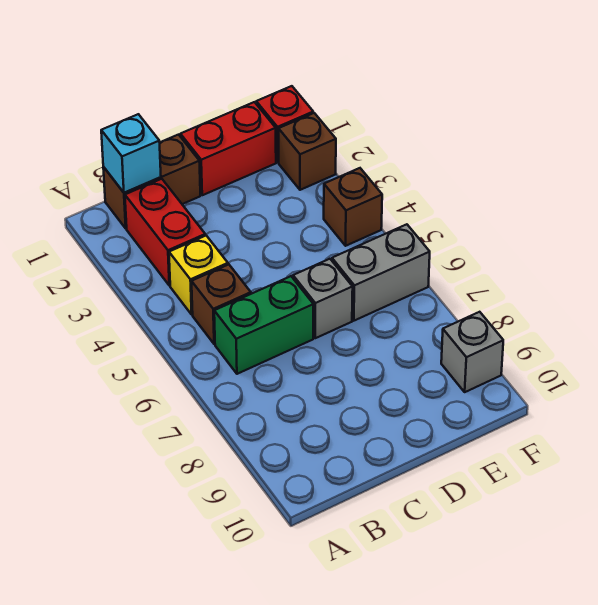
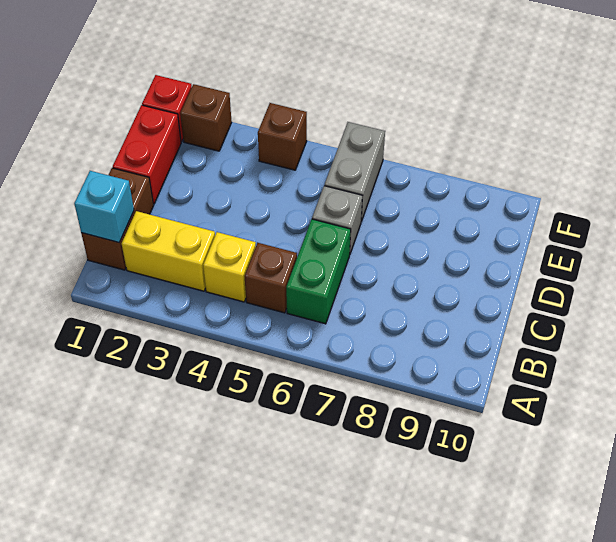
red 1x2 brick [125,179,205,286] -> yellow 1x2 brick [122,211,215,291]
grey 1x1 brick [441,312,503,392] -> none

